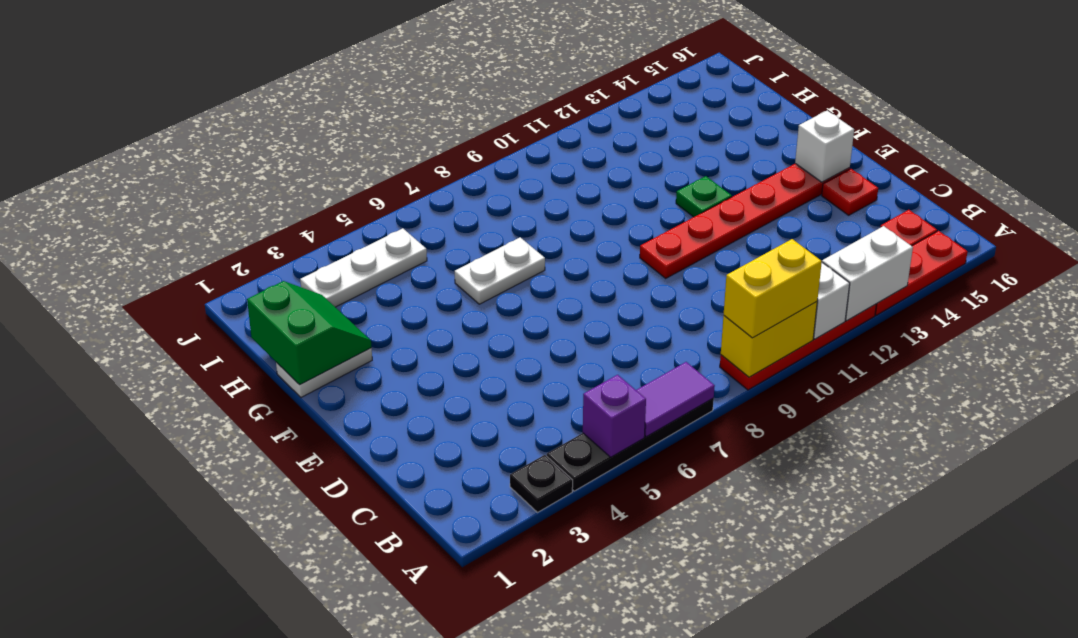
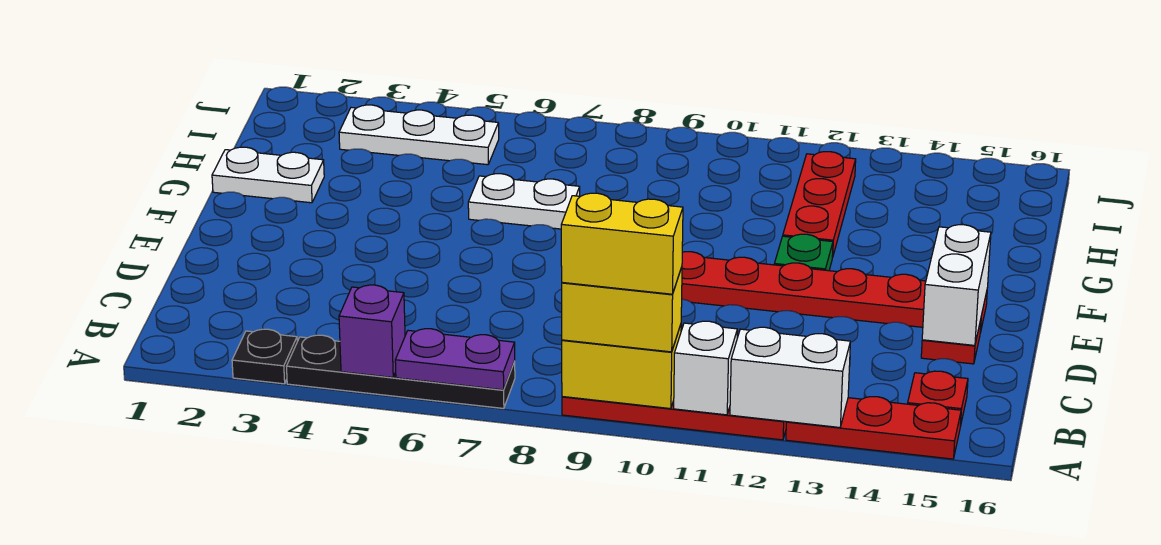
purple 1x2 tile [636,362,715,437] -> purple 1x2 plate [395,329,515,390]
none -> yellow 1x2 brick [561,193,683,294]
white 1x1 brick [795,111,854,182] -> white 1x2 brick [922,225,991,345]
green 2x2 slope [247,281,372,385] -> none
none -> red 1x3 plate [783,152,856,257]

